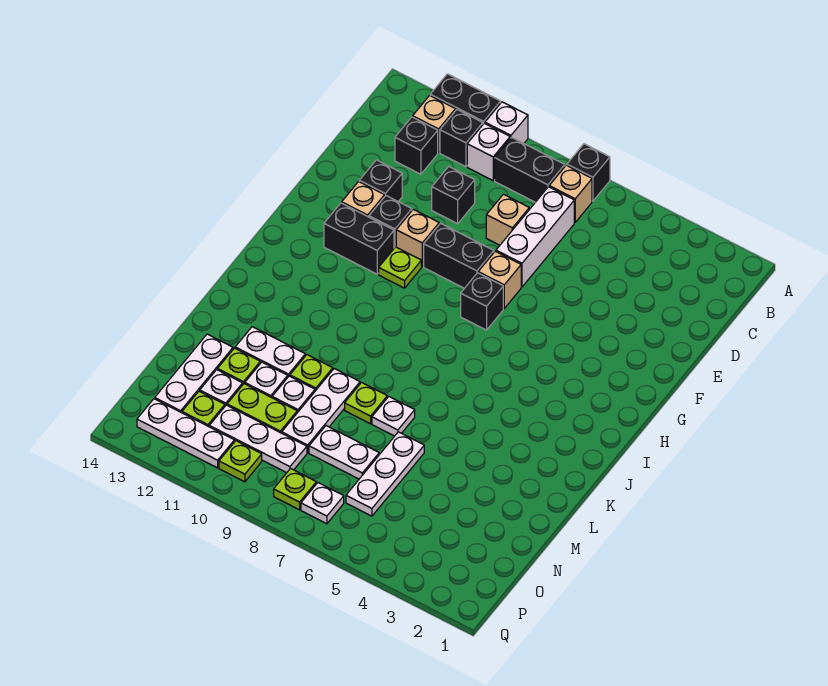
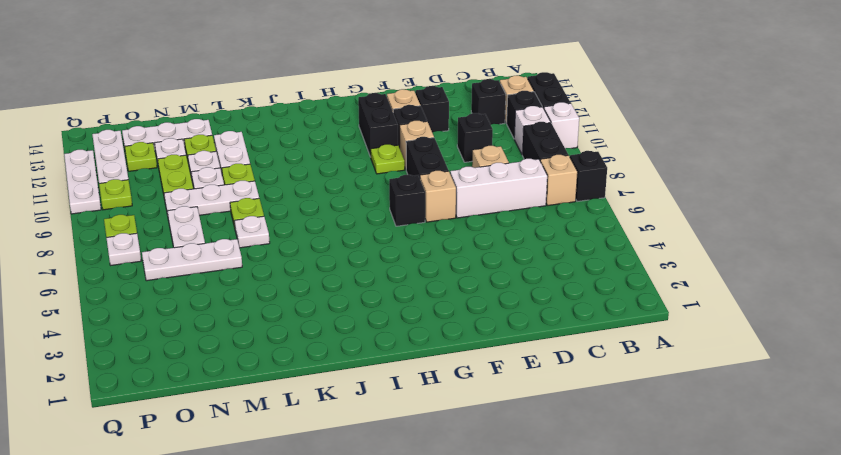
white 1x3 plate [209,405,307,473] -> white 1x3 plate moved to [64,150,101,214]

